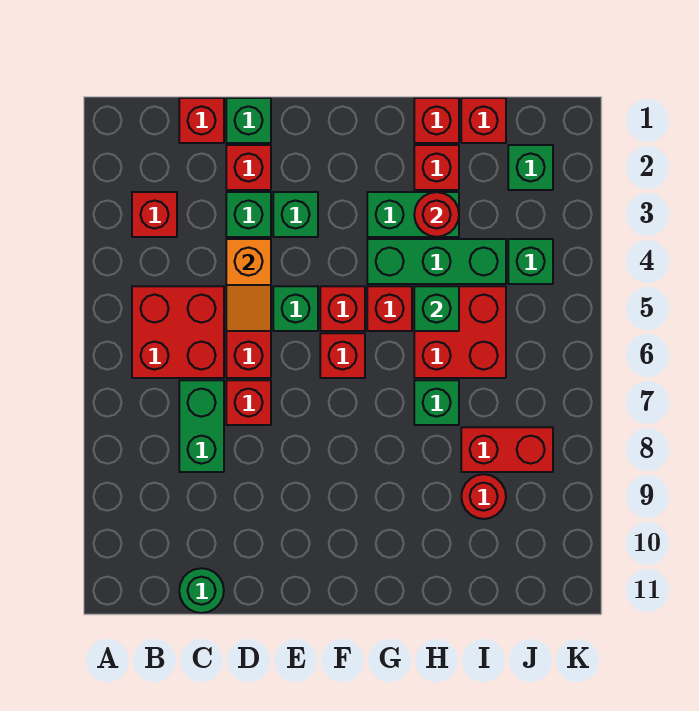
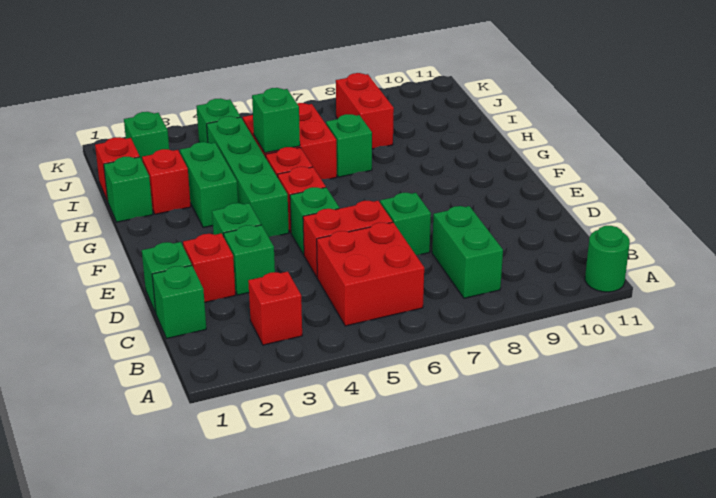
red 1x1 brick [179,98,224,143] -> green 1x1 brick [152,265,206,338]
green 1x2 brick [179,380,224,472] -> green 1x2 brick turned to [432,206,503,298]
green 1x1 round brick [179,568,224,613] -> green 1x1 round brick moved to [585,226,630,292]
orange 1x2 slope [226,239,271,331] -> none
red 1x1 brick [226,380,271,425] -> green 1x1 brick [380,193,431,255]
red 1x1 brick [320,333,365,378] -> none
green 1x3 brick [367,239,506,284] -> green 1x4 brick [207,116,289,237]
red 1x1 brick [414,98,459,143] -> green 1x1 brick [104,157,153,222]
red 1x1 round brick [414,192,459,237] -> none
red 1x1 round brick [461,474,506,519] -> none

